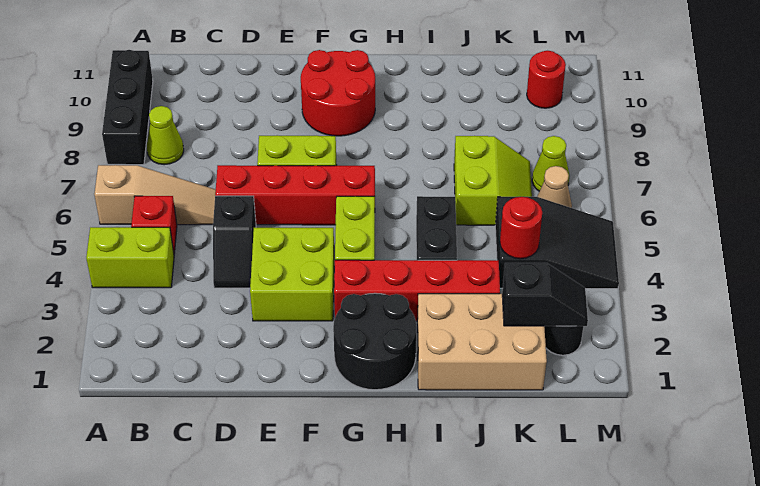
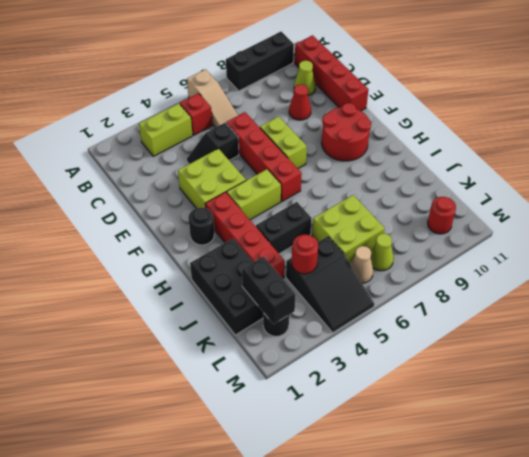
lime 1x2 brick [86,227,174,288] -> lime 1x2 brick turned to [139,103,193,156]
lime 1x1 cone [147,106,184,165] -> lime 1x1 cone moved to [294,61,316,96]
none -> red 1x4 brick [295,35,369,111]
none -> red 1x1 cone [289,84,311,120]
black 2x2 round brick [333,293,417,390] -> black 1x1 round brick [188,208,214,245]
tan 2x3 brick [417,294,547,390] -> black 2x3 brick [190,239,263,335]
lime 2x2 slope [454,136,532,225] -> lime 2x2 brick [312,195,385,264]
black 1x2 slope [502,263,588,326] -> black 1x2 brick [242,257,295,324]

